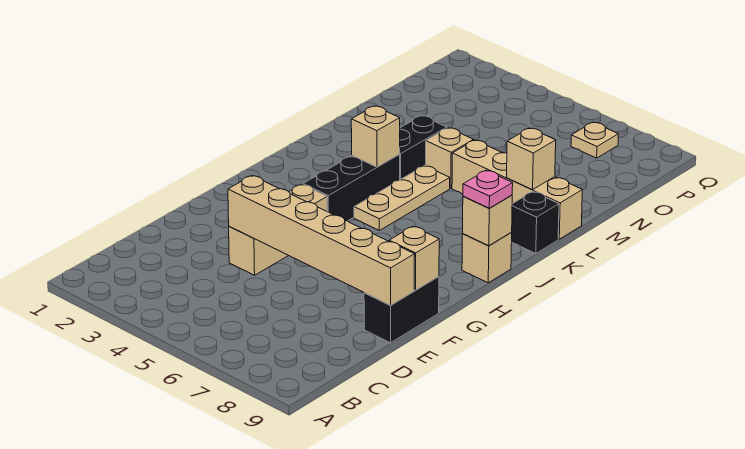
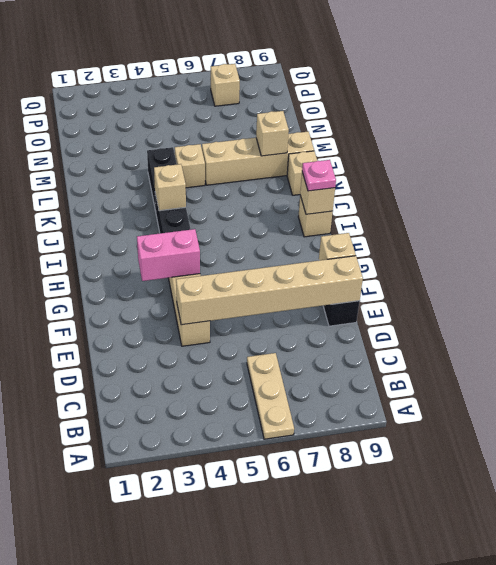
none -> pink 1x2 brick [137,229,200,281]
tan 1x3 plate [354,166,450,230] -> tan 1x3 plate moved to [247,353,294,439]
black 1x1 brick [511,192,559,254] -> tan 1x1 brick [287,151,317,195]
tan 1x1 plate [571,123,618,158] -> tan 1x1 brick [211,64,240,106]

